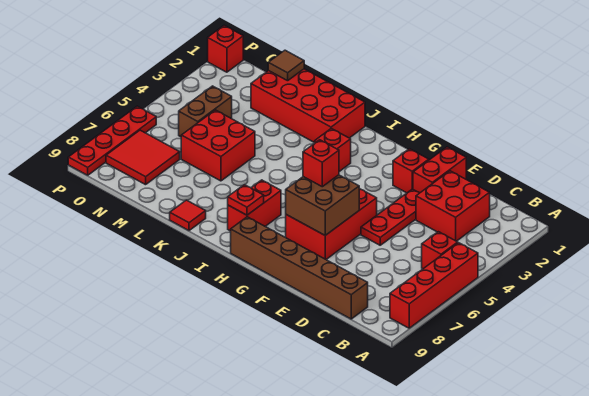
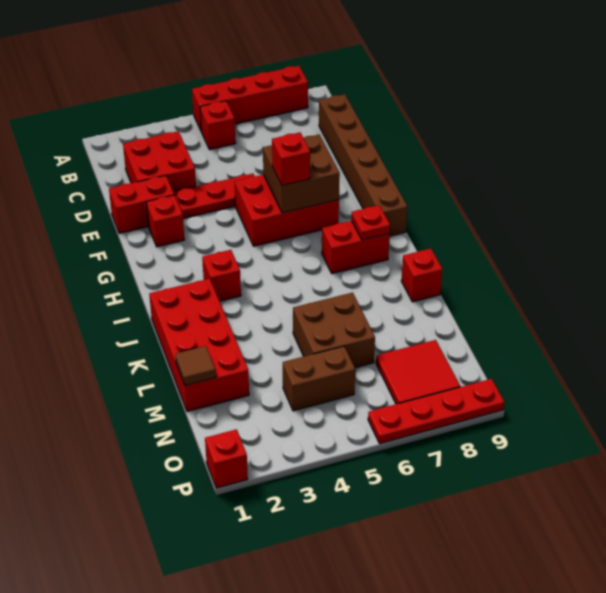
red 1x1 tile [170,200,206,231] -> red 1x1 brick [401,249,442,302]
red 2x2 brick [181,110,255,181] -> brown 2x2 brick [293,293,375,368]

